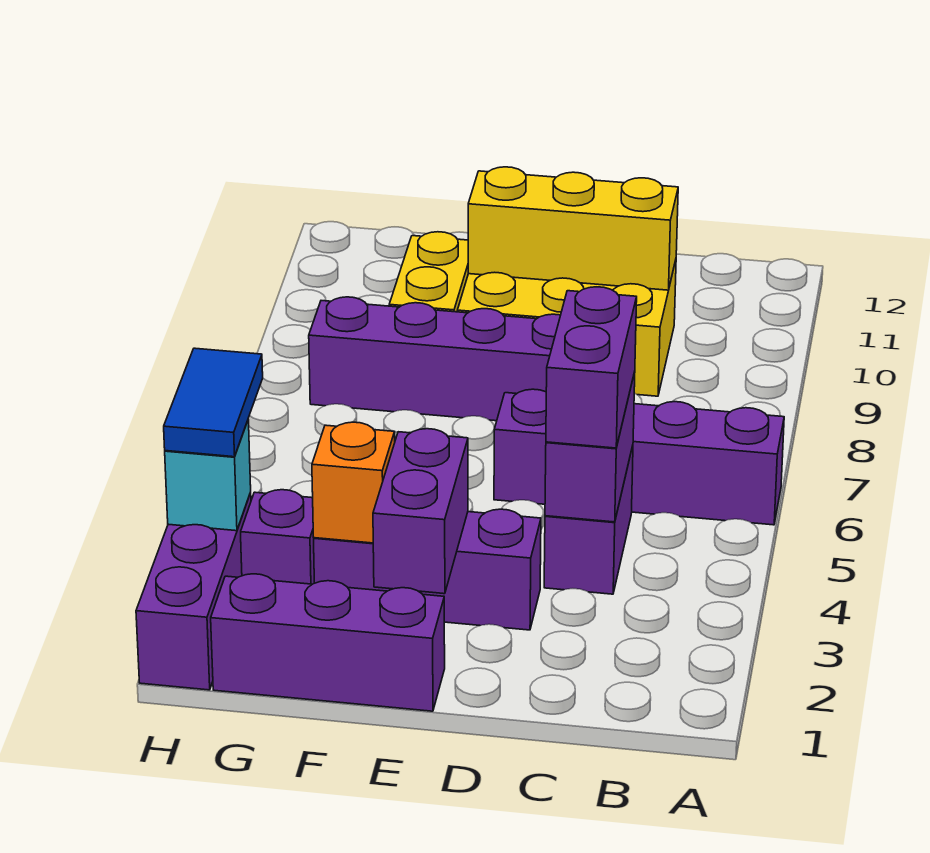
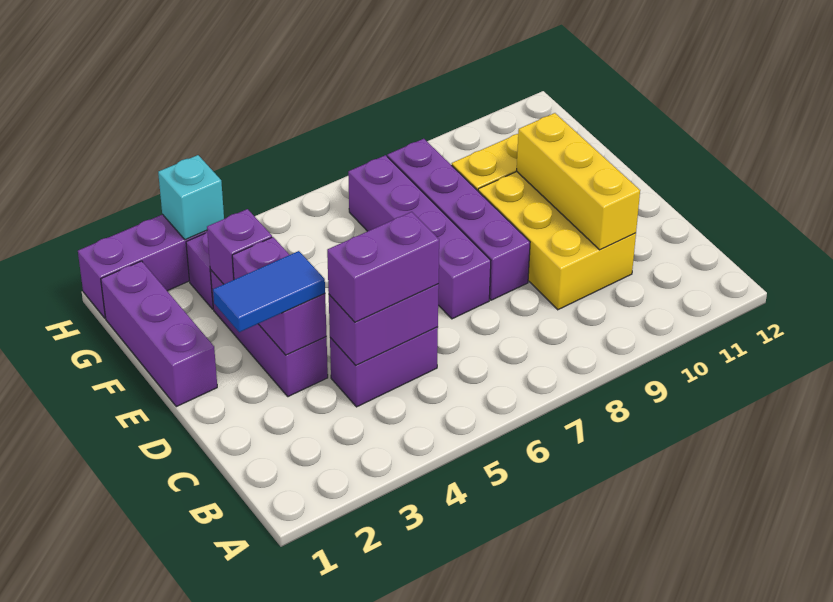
purple 1x4 brick [494,389,784,525] -> purple 1x4 brick moved to [348,155,491,319]
purple 1x2 brick [373,429,468,594] -> purple 1x2 brick turned to [232,237,326,355]
orange 1x1 brick [312,422,395,543] -> purple 1x1 brick [207,209,272,284]
blue 1x2 tile [164,348,263,457] -> blue 1x2 tile moved to [213,251,325,332]

